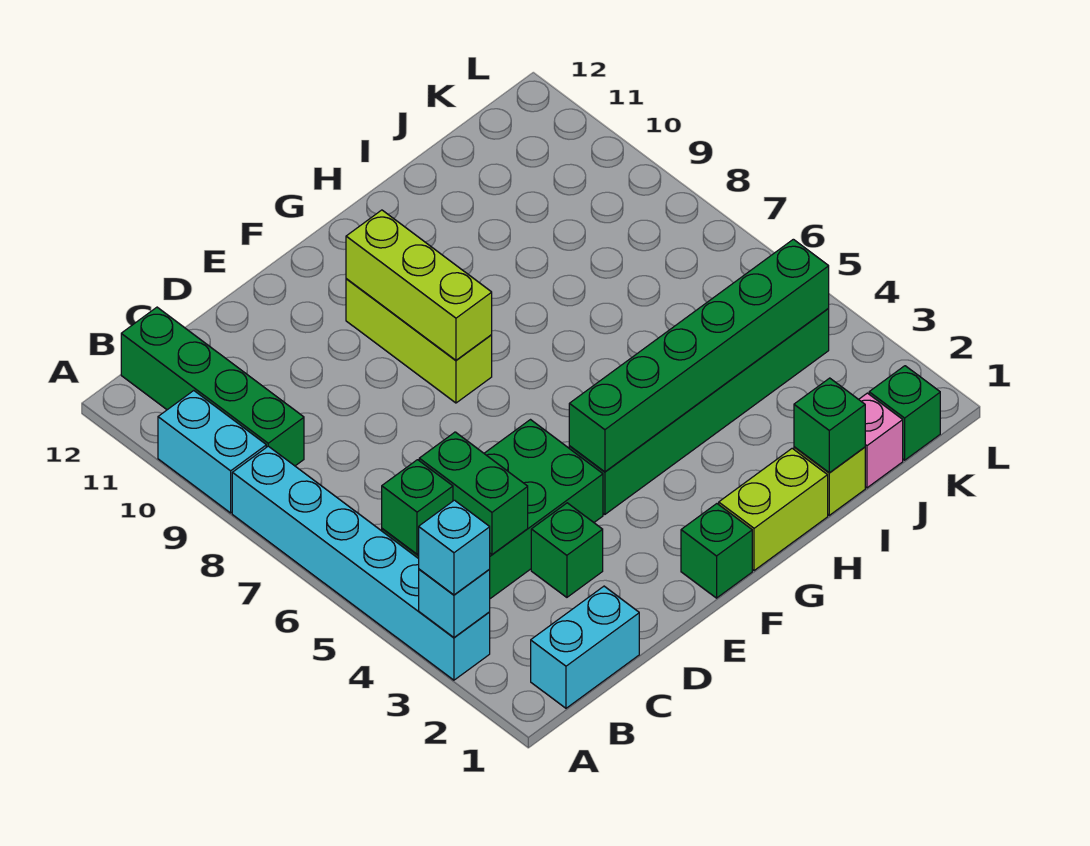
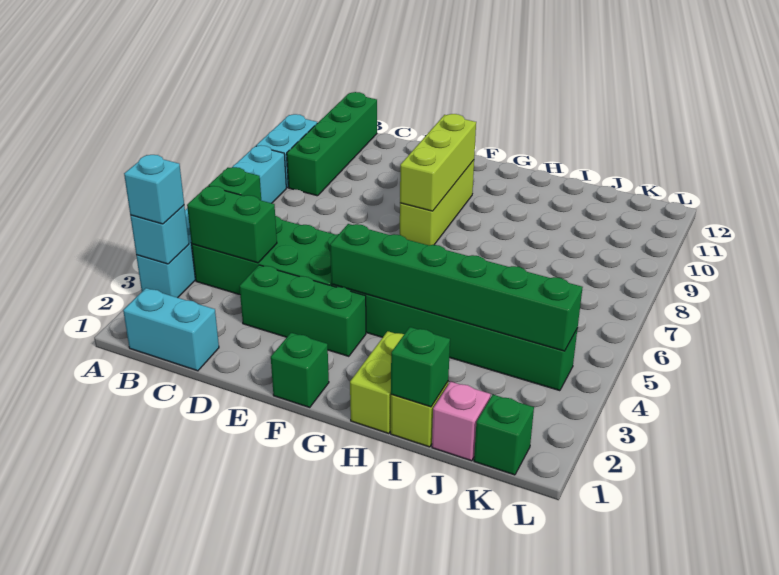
green 1x2 brick [419,432,528,554] -> green 1x2 brick turned to [187,186,277,263]
green 1x1 brick [531,503,603,597] -> green 1x3 brick [239,265,366,356]
lime 1x2 brick [719,448,828,571] -> lime 1x2 brick turned to [350,331,404,434]

